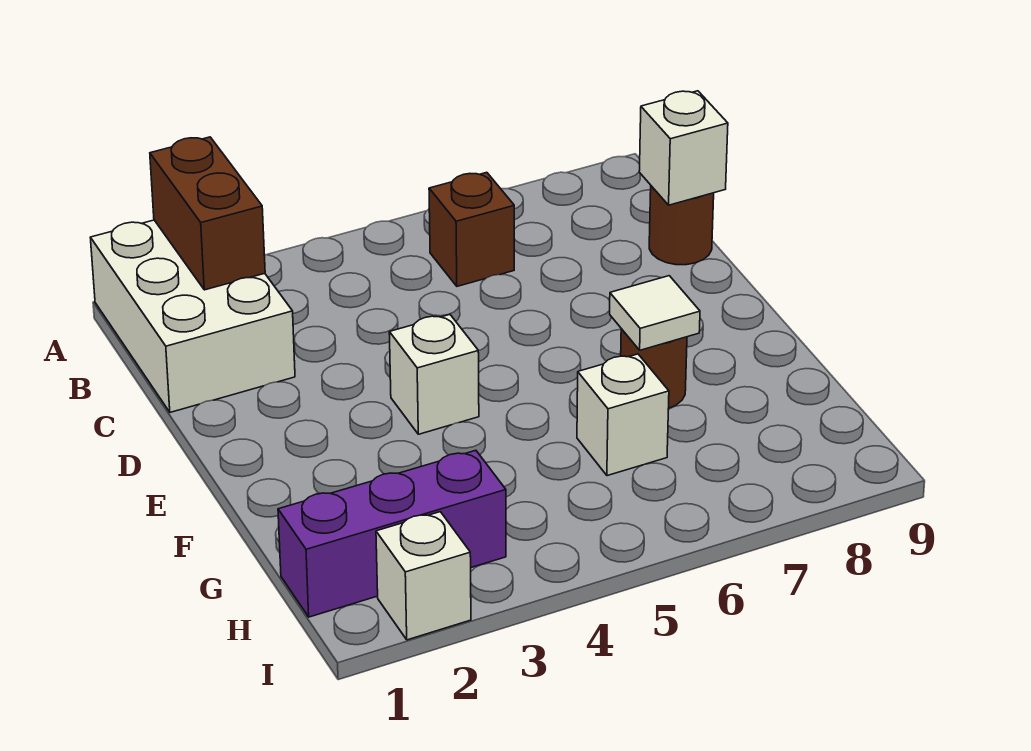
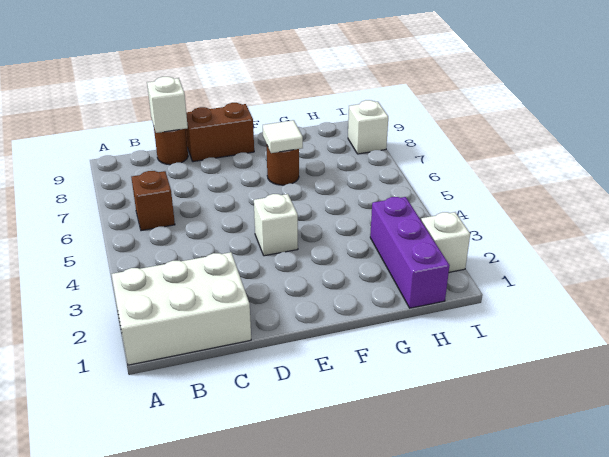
brown 1x2 brick [150,137,265,290] -> brown 1x2 brick moved to [186,103,254,162]
white 1x1 brick [577,354,669,476] -> white 1x1 brick moved to [348,100,388,154]

